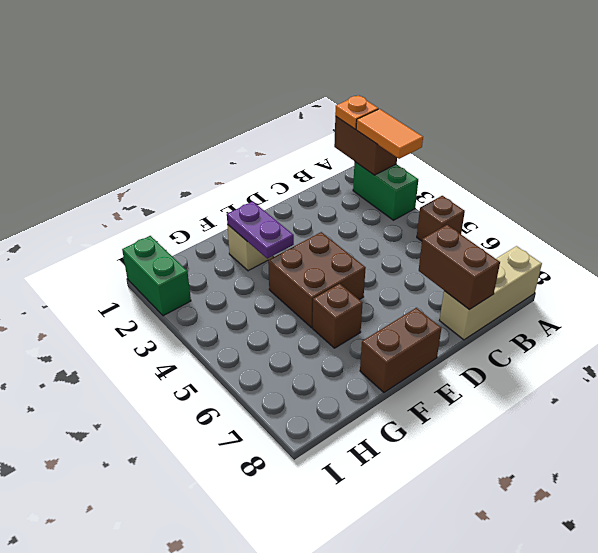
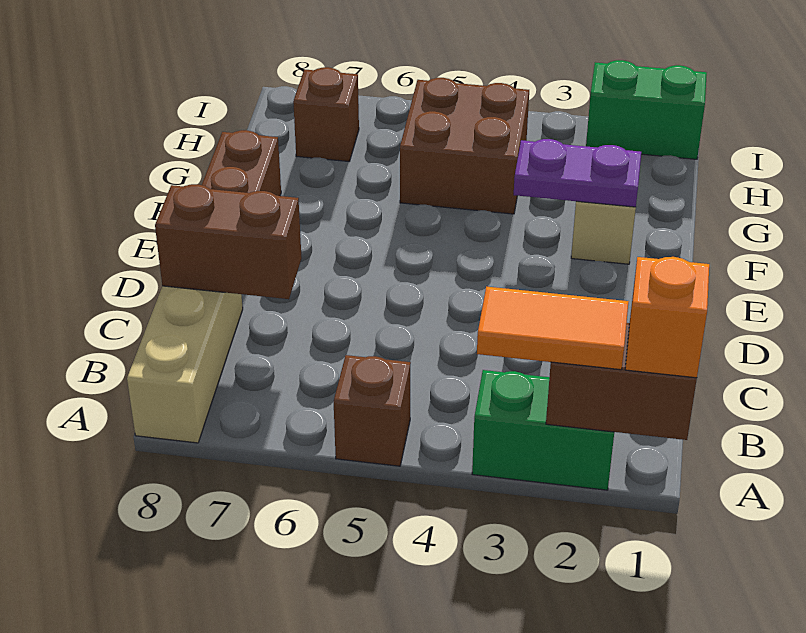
orange 1x1 plate [335,95,378,129] -> orange 1x1 brick [625,257,709,378]
brown 2x2 brick [268,232,366,328] -> brown 2x2 brick moved to [400,78,529,214]
brown 1x1 brick [313,284,363,348] -> brown 1x1 brick moved to [293,67,359,161]

